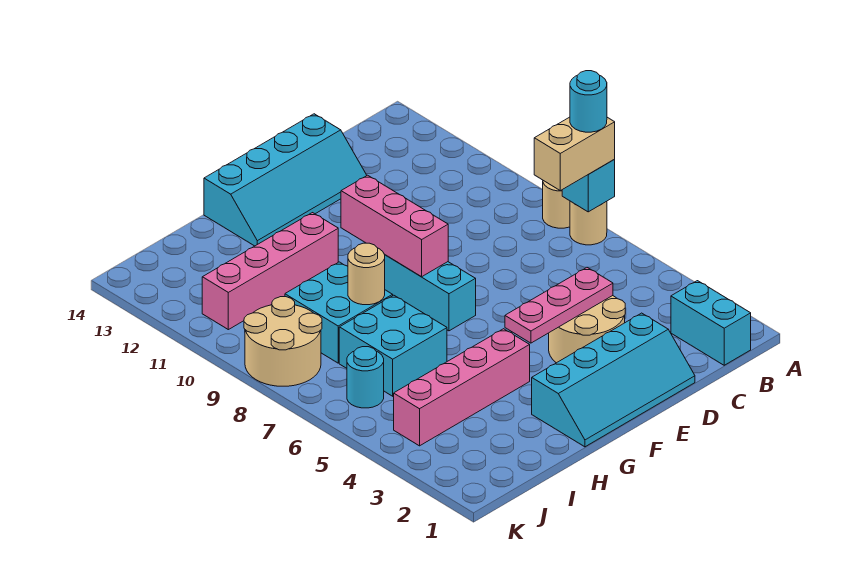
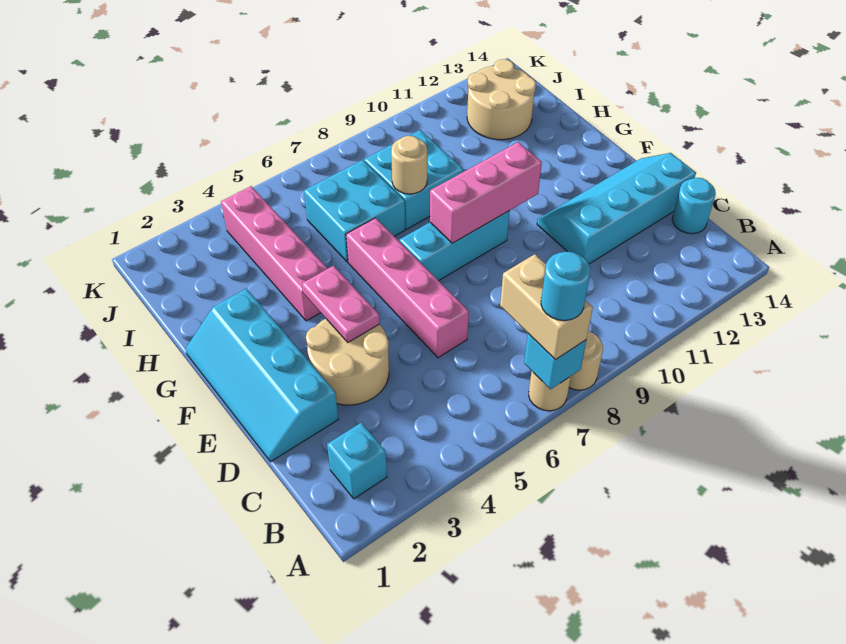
cyan 1x2 brick [671,281,751,365] -> cyan 1x1 brick [327,423,387,499]
pink 1x3 plate [505,267,613,343] -> pink 1x2 plate [302,266,380,342]
cyan 2x4 slope [204,114,367,246] -> cyan 2x4 slope turned to [537,153,696,264]
pink 1x4 brick [202,213,338,330] -> pink 1x4 brick moved to [346,218,469,358]
cyan 1x1 round brick [347,347,384,408] -> cyan 1x1 round brick moved to [672,178,716,234]
tan 2x2 round brick [244,297,322,386] -> tan 2x2 round brick moved to [467,59,536,140]

